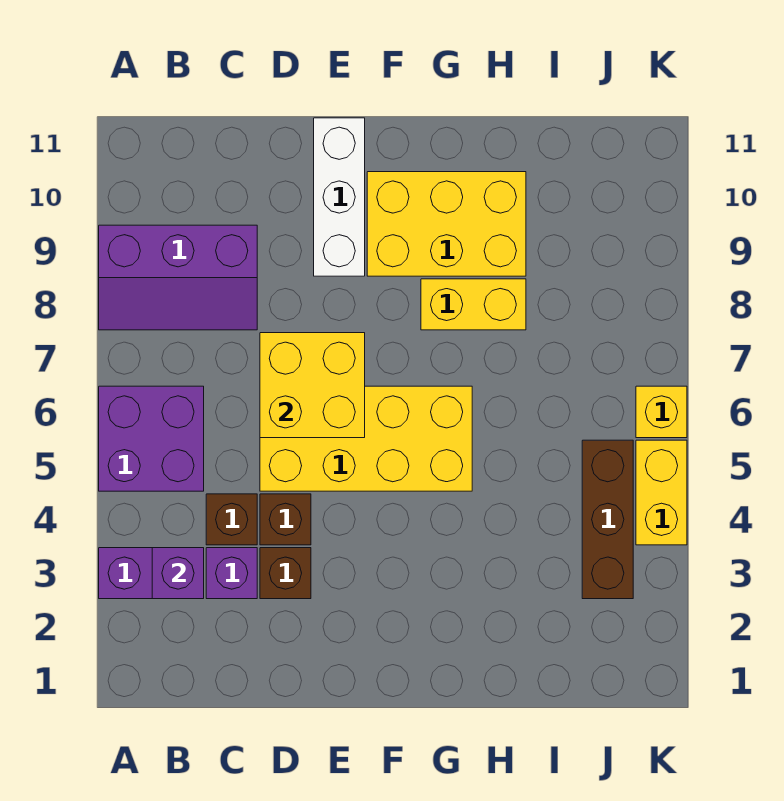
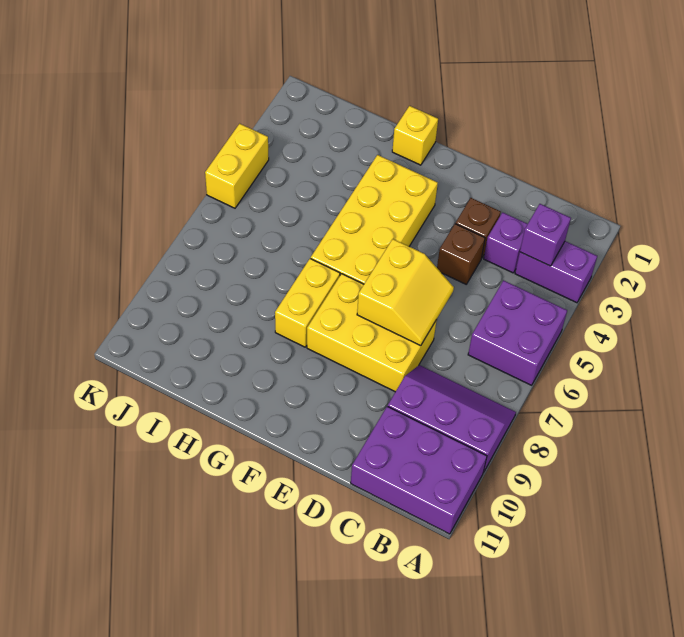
none -> purple 2x3 brick [351,406,487,534]
brown 1x1 brick [206,494,257,545] -> none
yellow 2x4 brick [260,386,472,491] -> yellow 2x4 brick turned to [311,155,438,284]
yellow 2x2 brick [260,333,365,438] -> yellow 2x2 slope [357,239,454,346]
white 1x3 brick [314,118,365,276] -> none
yellow 2x3 brick [367,172,526,276] -> yellow 2x3 brick moved to [307,274,437,392]
yellow 1x2 brick [421,279,526,330] -> yellow 1x2 brick turned to [275,258,340,347]
brown 1x3 brick [582,440,633,599] -> none
yellow 1x1 brick [636,386,687,438] -> yellow 1x1 brick moved to [392,106,438,165]

